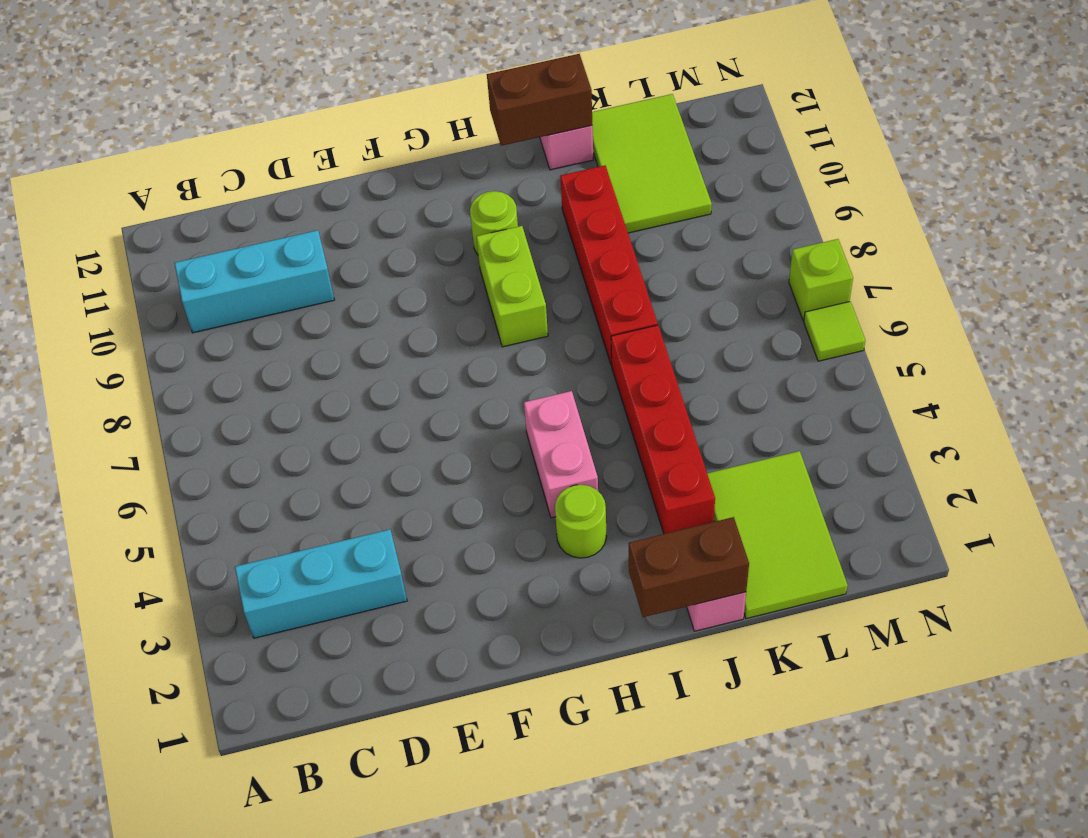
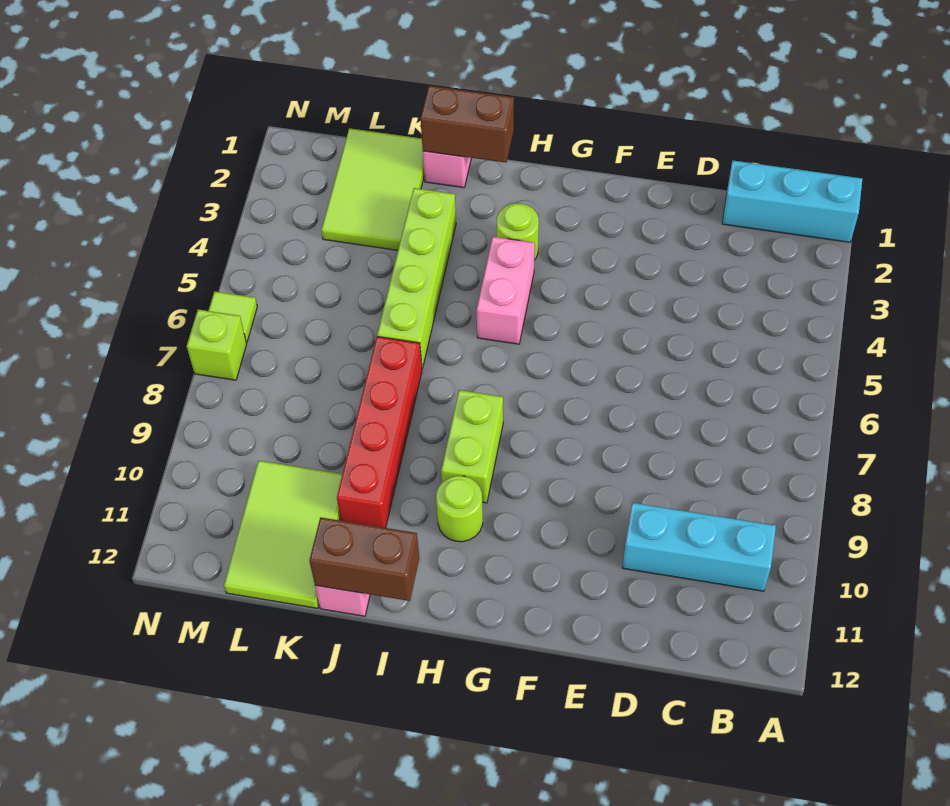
cyan 1x3 brick [235,529,407,638] -> cyan 1x3 brick moved to [722,160,862,242]
red 1x4 brick [611,325,715,534] -> lime 1x4 brick [377,188,456,369]

